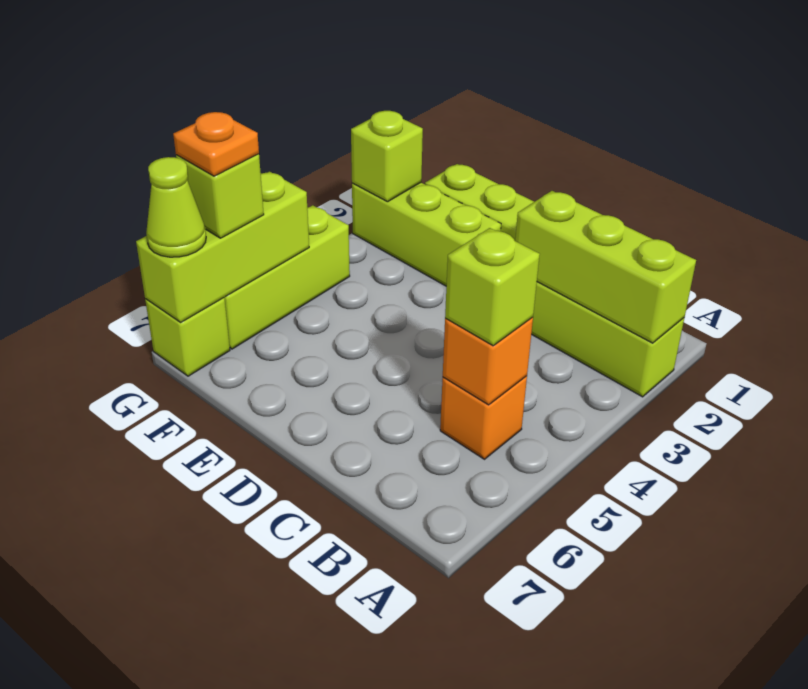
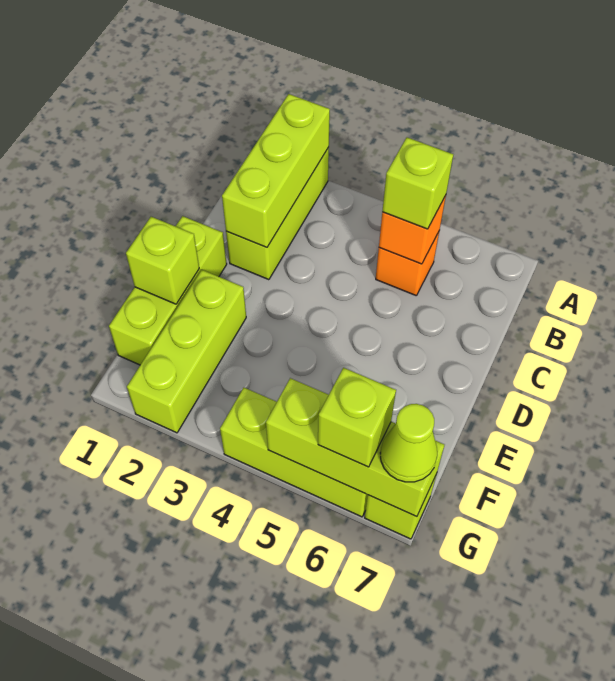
lime 1x1 brick [351,111,423,202] -> lime 1x1 brick moved to [126,217,199,304]
orange 1x1 plate [173,112,259,176] -> none

